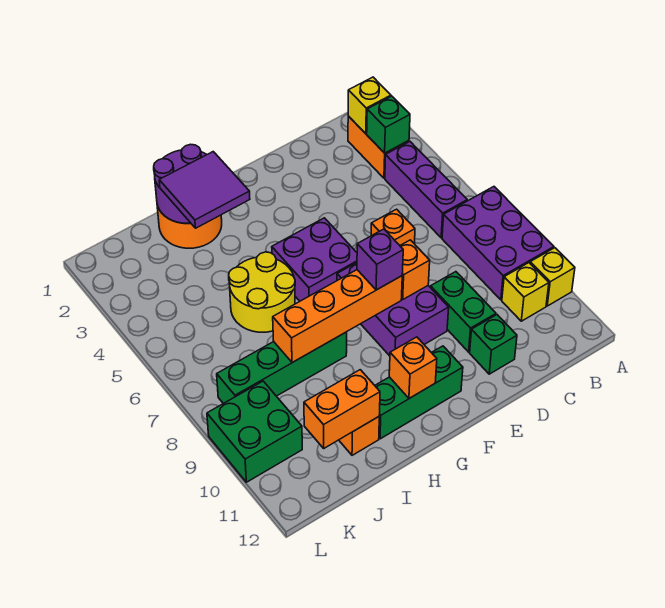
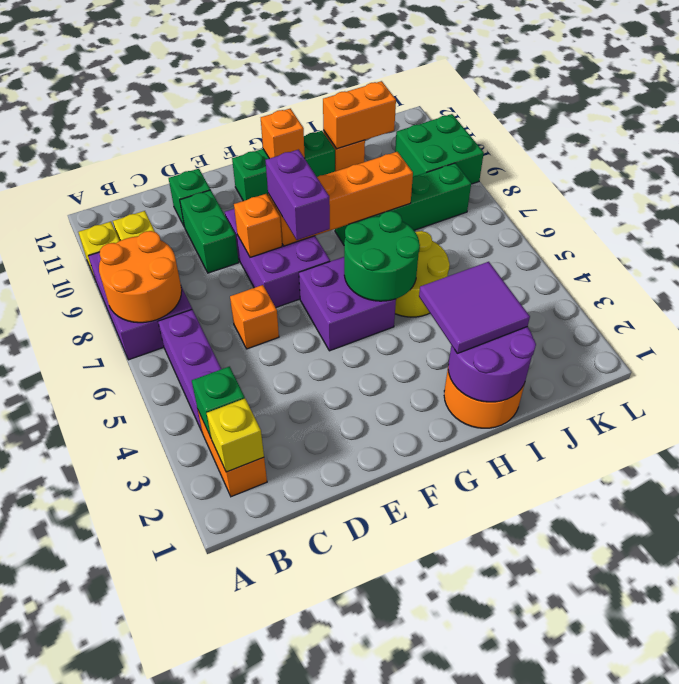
none -> orange 2x2 round brick [99,231,182,323]
purple 1x1 brick [357,229,403,290] -> purple 1x2 brick [265,150,330,240]
none -> green 2x2 round brick [344,211,420,301]

